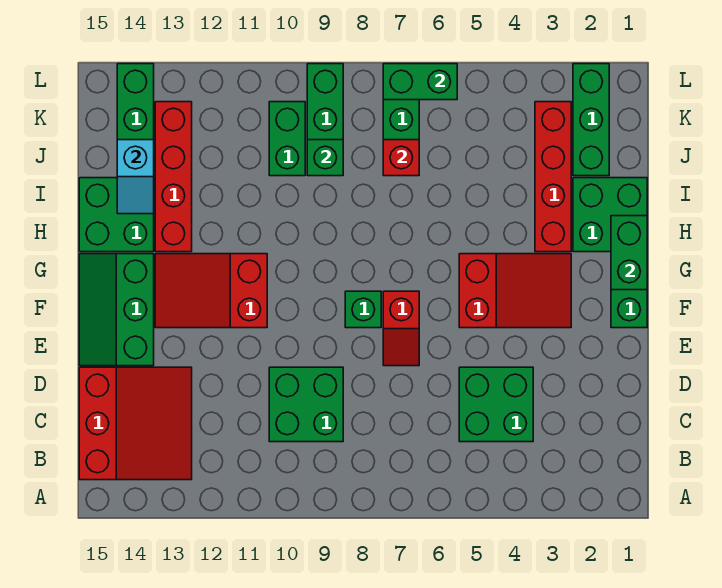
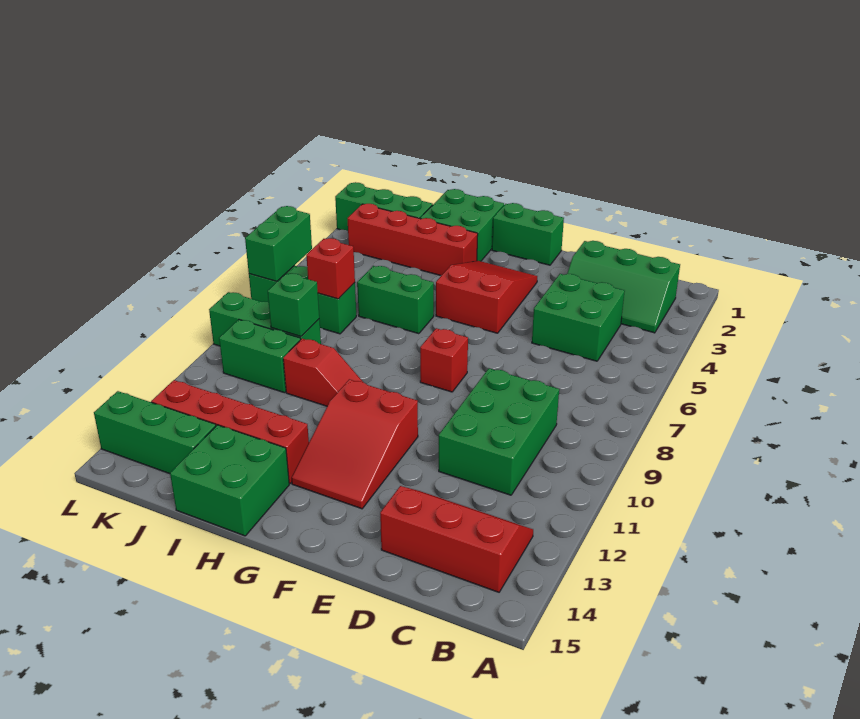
red 3x3 slope [79,367,192,480] -> red 2x3 slope [380,486,533,592]
green 2x2 brick [269,367,343,442] -> green 2x3 brick [439,368,559,495]
red 1x2 slope [383,291,419,366] -> red 1x2 slope moved to [283,339,363,406]
green 2x3 slope [79,254,154,366] -> green 2x3 slope moved to [567,241,680,333]
green 1x1 brick [345,291,381,328] -> red 1x1 brick [420,328,468,392]
green 1x2 brick [611,216,647,290] -> green 1x2 brick moved to [357,266,434,334]
cyan 1x2 slope [117,140,154,214] -> none

